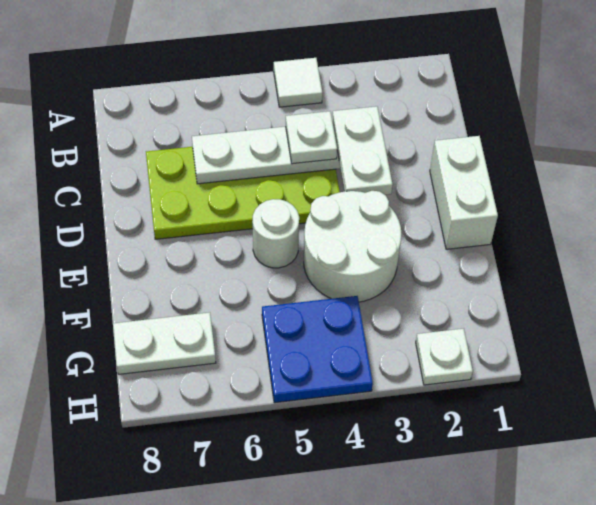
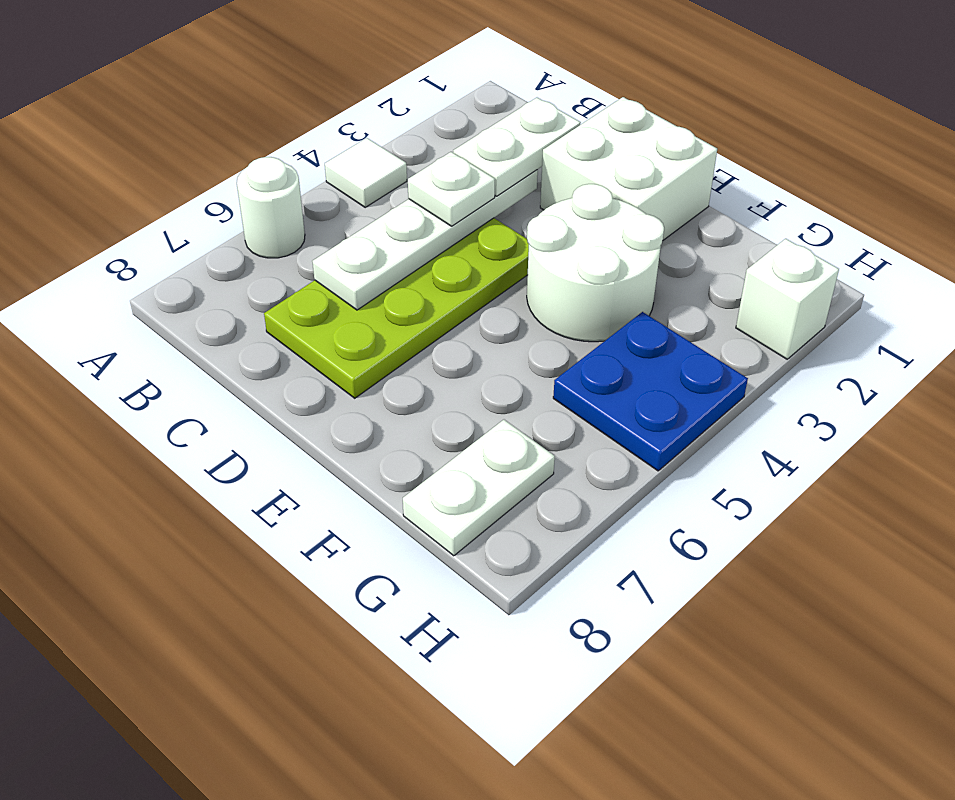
white 1x2 plate [332,106,393,195] -> white 1x2 plate turned to [453,98,581,196]
white 1x2 brick [430,136,498,249] -> white 2x2 brick [540,97,717,240]
white 1x1 round brick [252,199,299,268] -> white 1x1 round brick moved to [237,157,305,258]
white 1x1 plate [416,329,473,385] -> white 1x1 brick [736,239,839,359]

